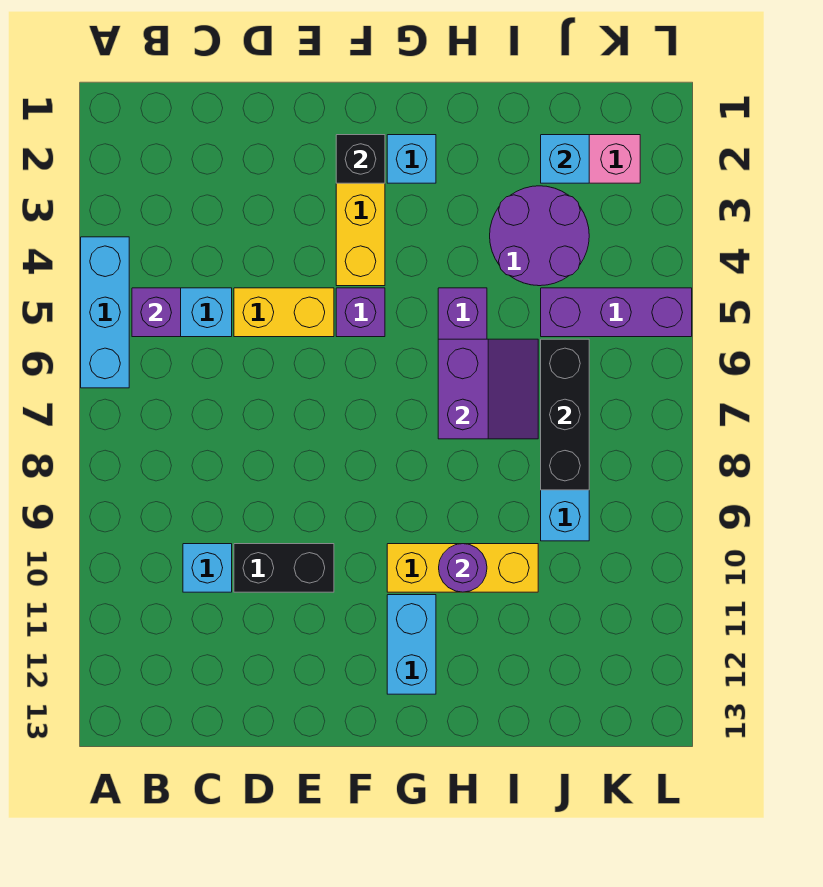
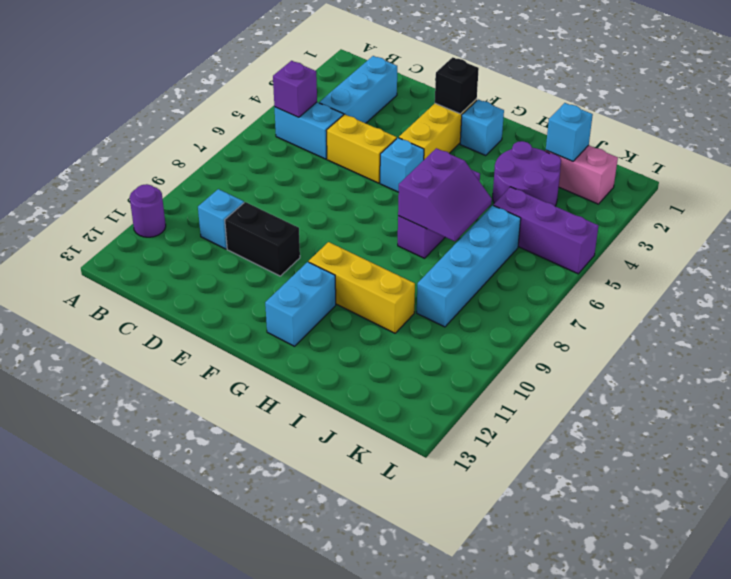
cyan 1x3 brick [81,237,129,388] -> cyan 1x3 brick moved to [319,56,397,123]
purple 1x1 brick [336,288,385,337] -> cyan 1x1 brick [380,138,424,192]
purple 1x1 round brick [439,544,487,592] -> purple 1x1 round brick moved to [130,184,166,237]
black 1x3 brick [541,339,589,490] -> none

